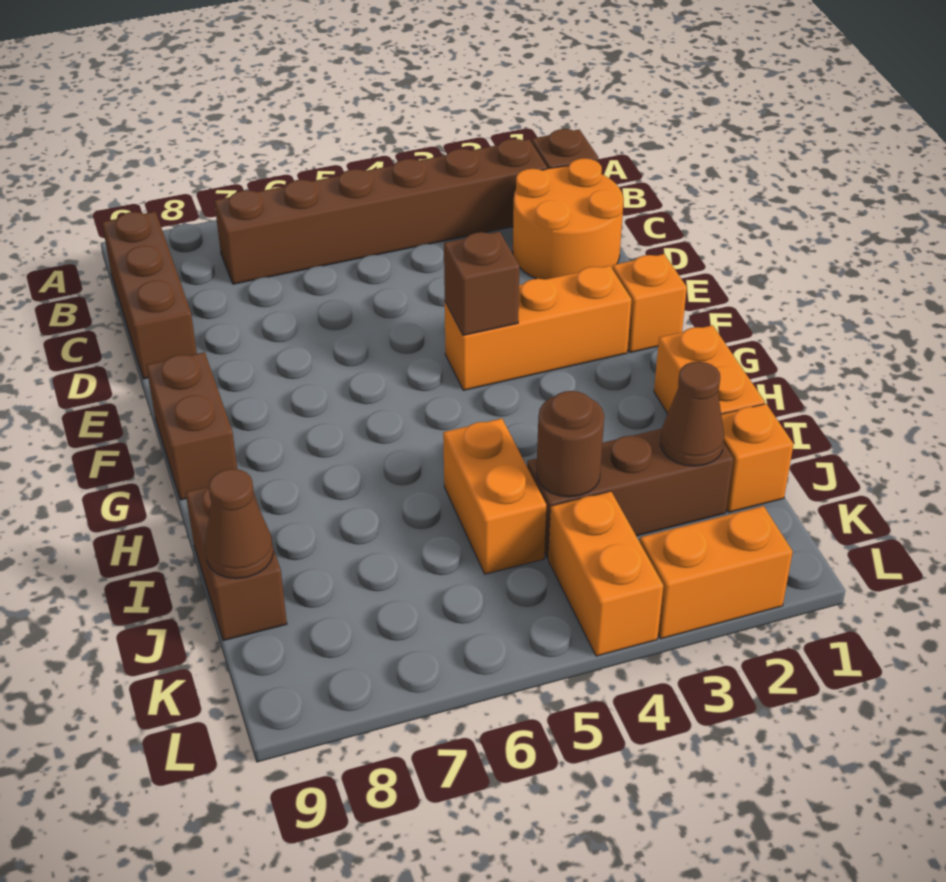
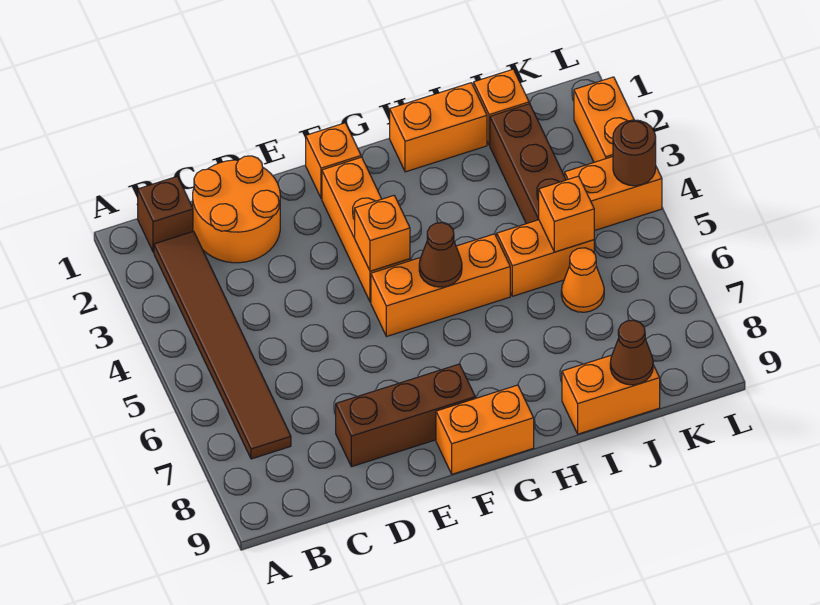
brown 1x6 brick [214,139,547,284] -> brown 1x6 tile [154,231,291,459]
brown 1x3 brick [102,212,197,379] -> brown 1x3 brick moved to [336,364,475,467]
brown 1x1 brick [444,232,520,335] -> orange 1x1 brick [355,196,410,271]
none -> orange 1x3 brick [371,234,510,337]
brown 1x2 brick [146,352,237,500] -> orange 1x2 brick [436,385,534,474]
brown 1x2 brick [186,487,287,641] -> orange 1x2 brick [562,355,660,434]
brown 1x1 cone [660,362,724,466] -> brown 1x1 cone moved to [419,223,462,287]
brown 1x1 round brick [536,391,604,497] -> brown 1x1 round brick moved to [613,120,656,186]
none -> orange 1x1 brick [539,176,594,252]
none -> orange 1x1 cone [561,248,604,312]

